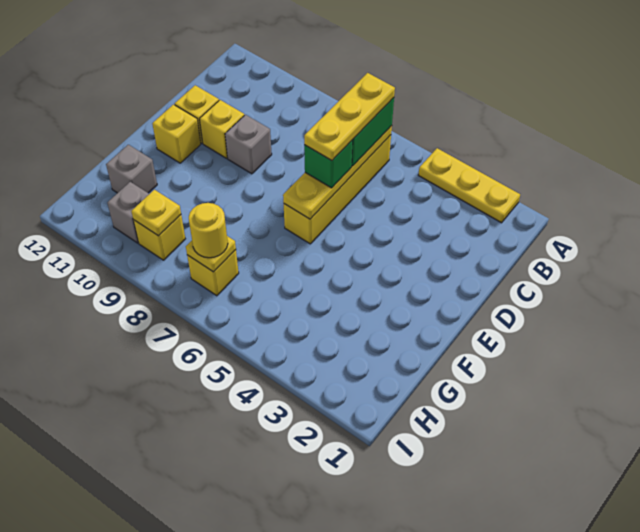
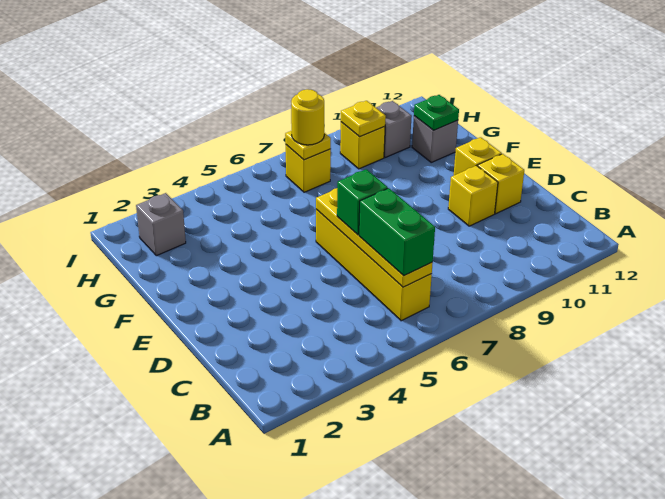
yellow 1x3 plate [418,148,520,223] -> none
yellow 1x3 plate [304,73,395,161] -> none
grey 1x1 brick [225,115,272,174] -> grey 1x1 brick moved to [136,193,186,256]
none -> green 1x1 plate [414,95,459,130]

